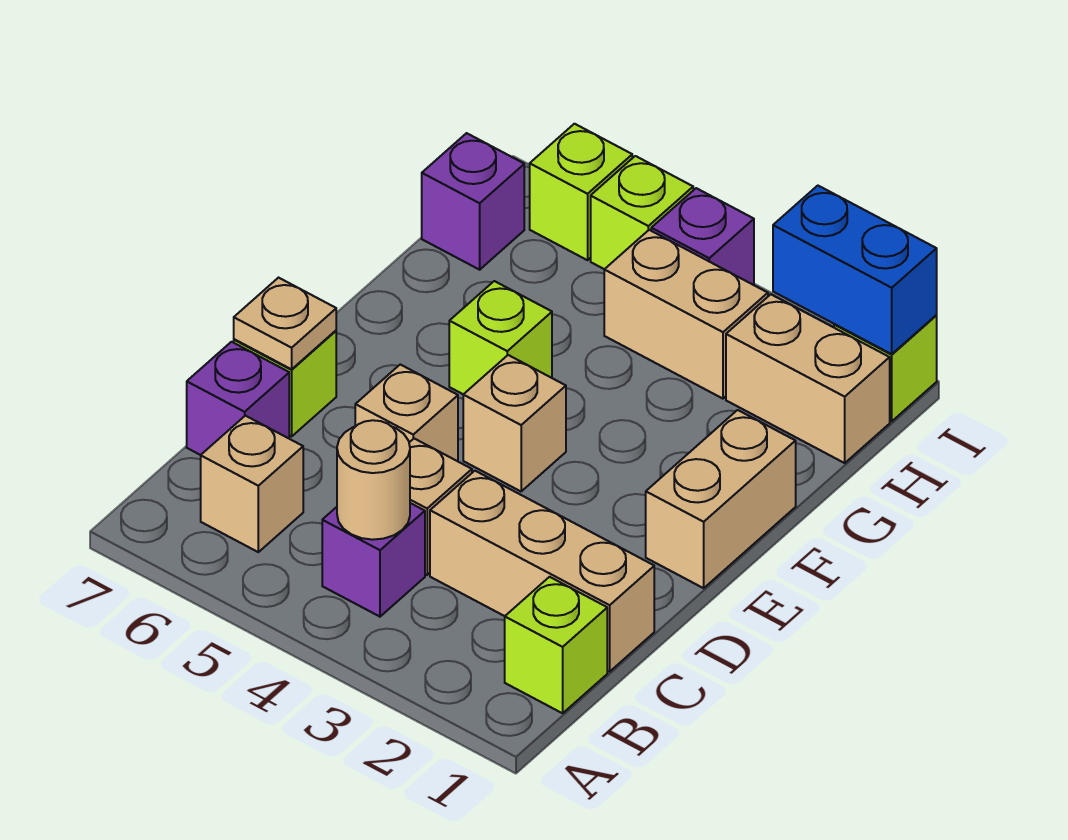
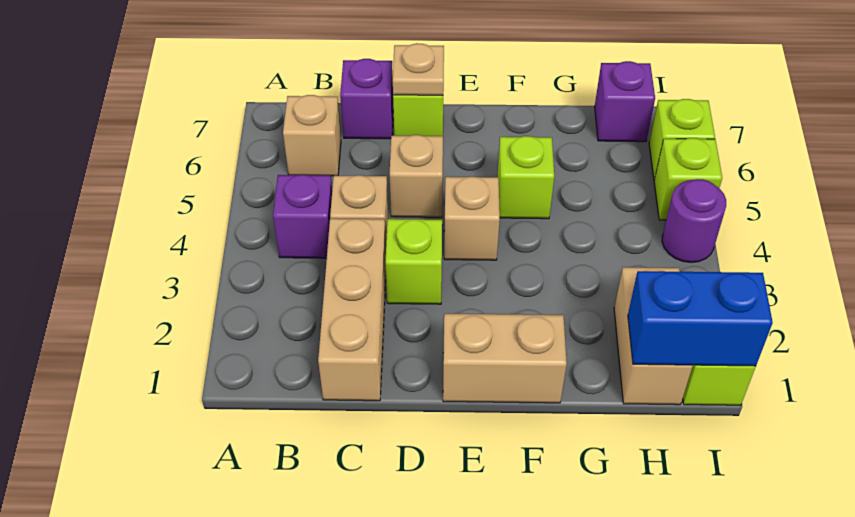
lime 1x1 brick [505,577,607,713] -> lime 1x1 brick moved to [386,219,442,304]
tan 1x1 round brick [337,420,410,540] -> none
tan 1x2 brick [604,230,768,399] -> none
blue 1x2 brick [773,186,937,354] -> blue 1x2 brick turned to [628,271,773,366]
purple 1x1 brick [651,188,754,285] -> purple 1x1 round brick [662,179,726,262]

